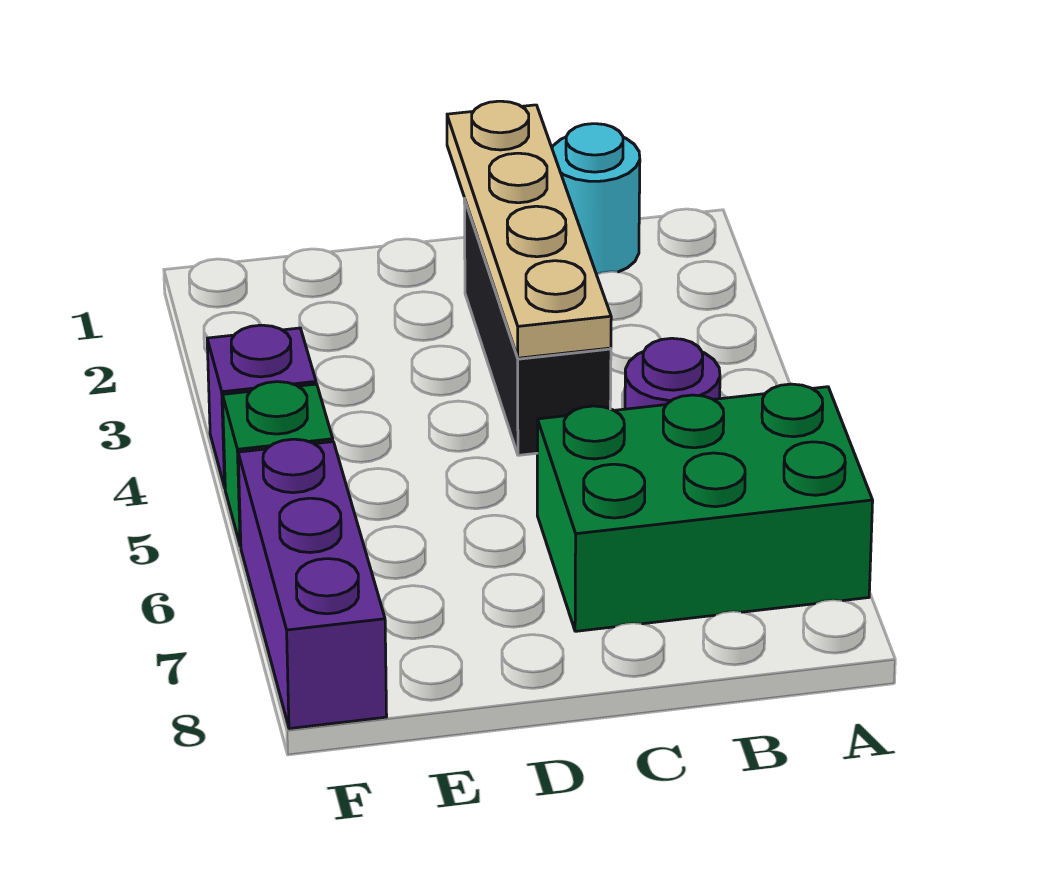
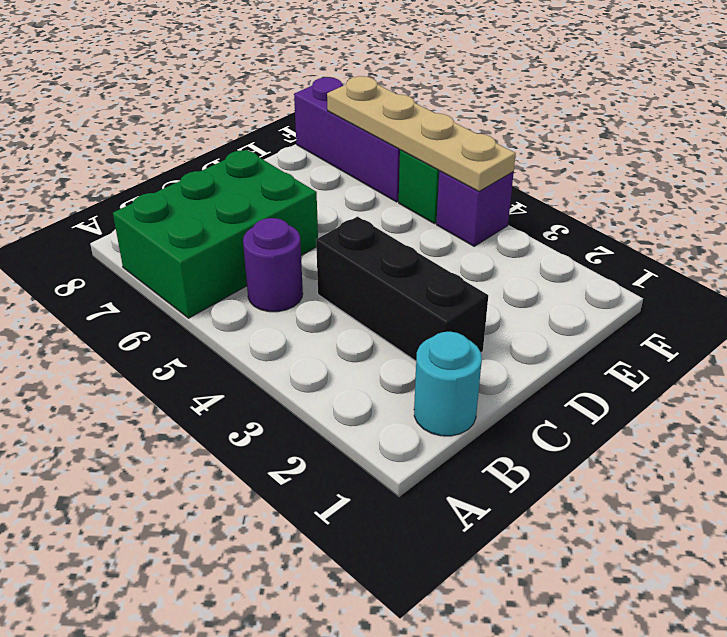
tan 1x4 plate [447,101,611,358] -> tan 1x4 plate moved to [327,76,516,192]

